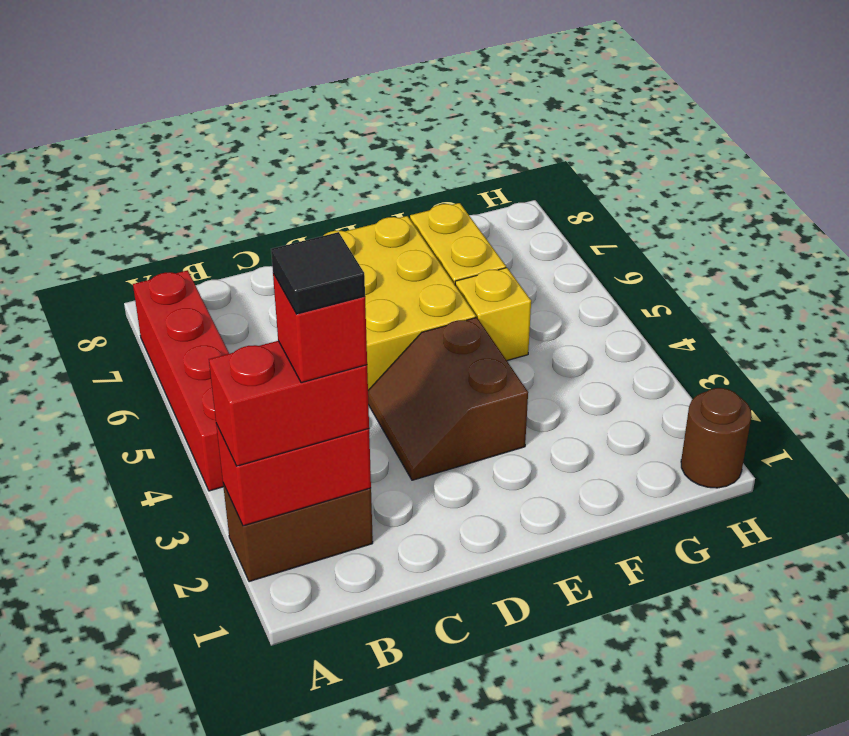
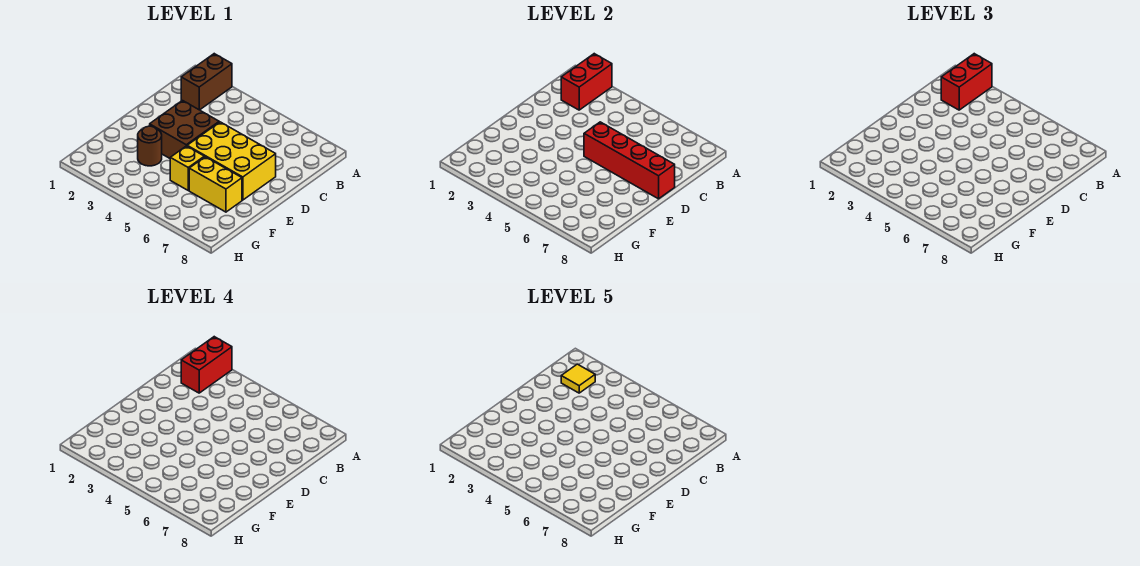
red 1x4 brick [133,270,229,491] -> red 1x4 brick moved to [584,122,675,199]
red 1x1 brick [273,273,367,383] -> red 1x2 brick [181,337,232,393]
black 1x1 tile [271,232,365,314] -> yellow 1x1 tile [561,364,595,393]
brown 2x2 slope [368,317,528,480] -> brown 2x2 brick [150,101,219,158]
brown 1x1 round brick [681,388,751,488] -> brown 1x1 round brick moved to [138,126,162,166]

